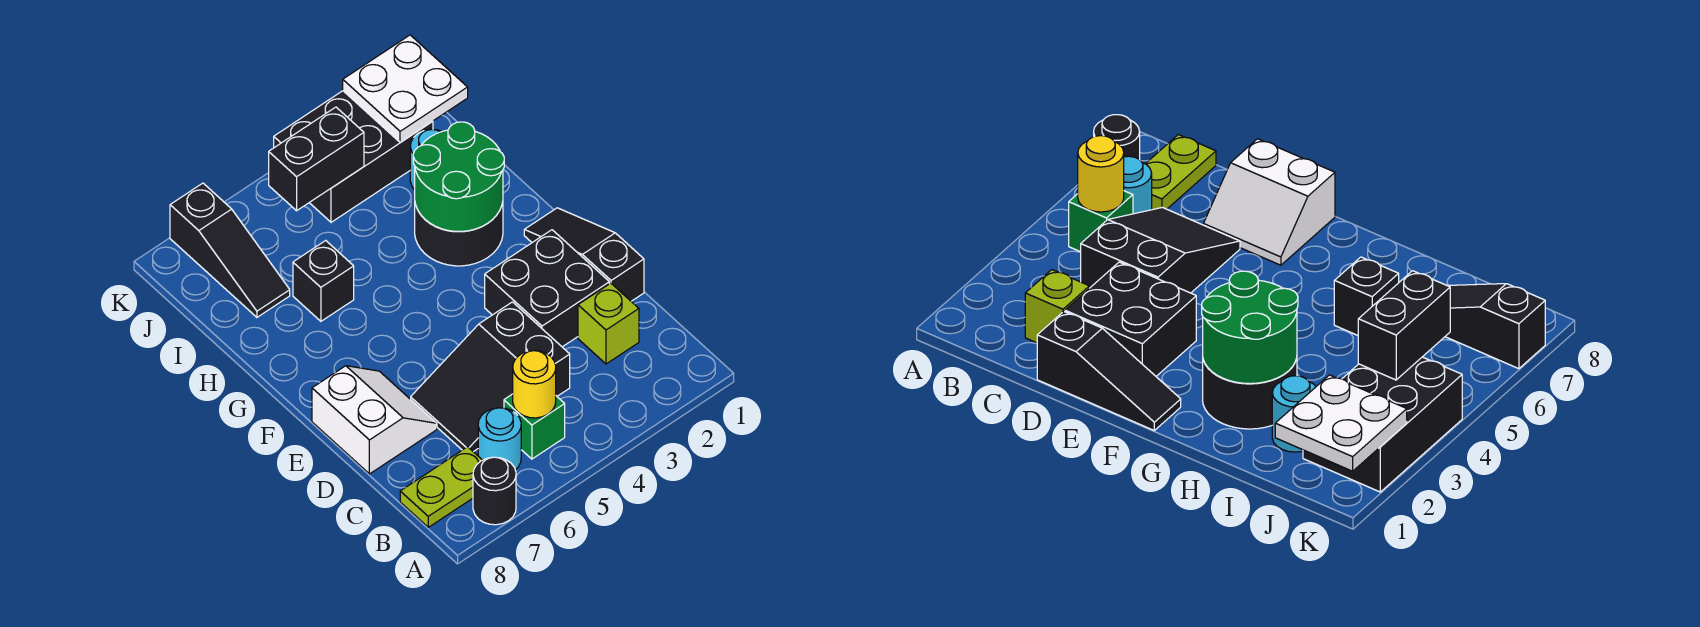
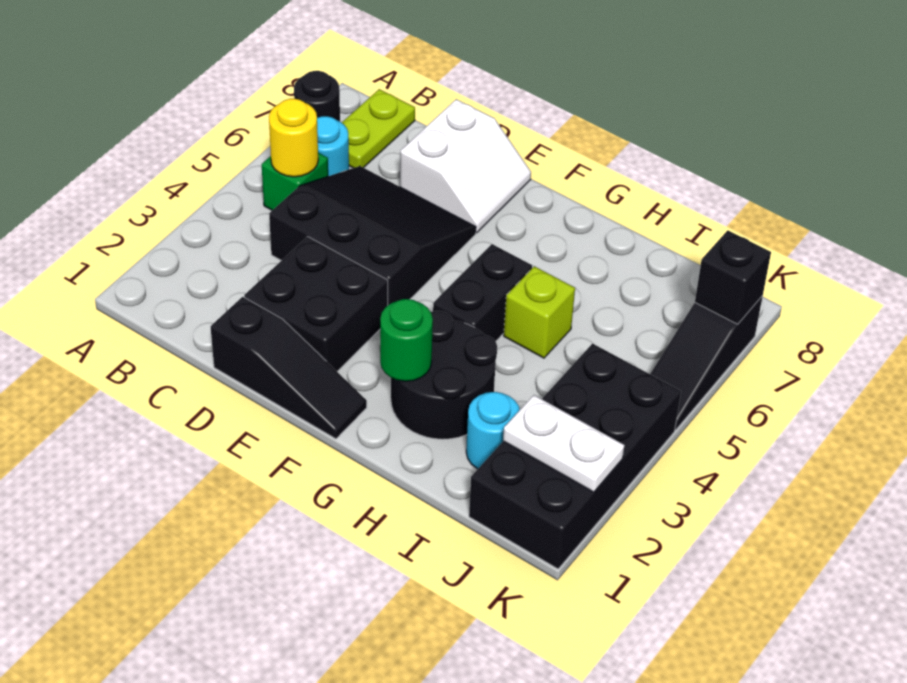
lime 1x1 brick [578,283,639,364] -> lime 1x1 brick moved to [504,266,575,358]
black 2x3 slope [411,302,570,452] -> black 3x3 slope [269,166,476,305]
white 2x2 slope [312,366,437,474] -> white 2x2 slope turned to [400,99,531,233]
green 2x2 round brick [413,122,504,231] -> green 1x1 round brick [380,299,433,381]
black 1x1 brick [293,241,354,321] -> black 1x1 brick moved to [695,230,771,324]
black 1x3 slope [170,183,290,317] -> black 1x3 slope turned to [650,296,763,430]
white 2x2 plate [343,35,468,143] -> white 1x2 plate [503,395,624,492]
black 2x3 brick [274,91,433,222] -> black 2x4 brick [469,344,681,569]
black 1x2 brick [269,107,364,211] -> black 1x2 brick moved to [433,244,532,341]

